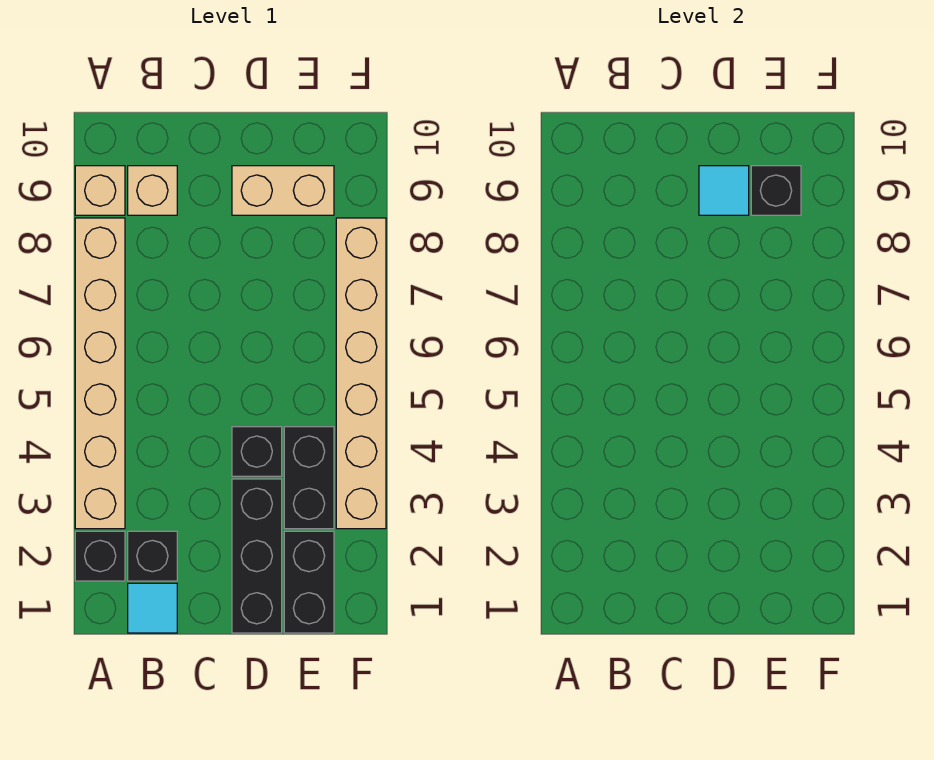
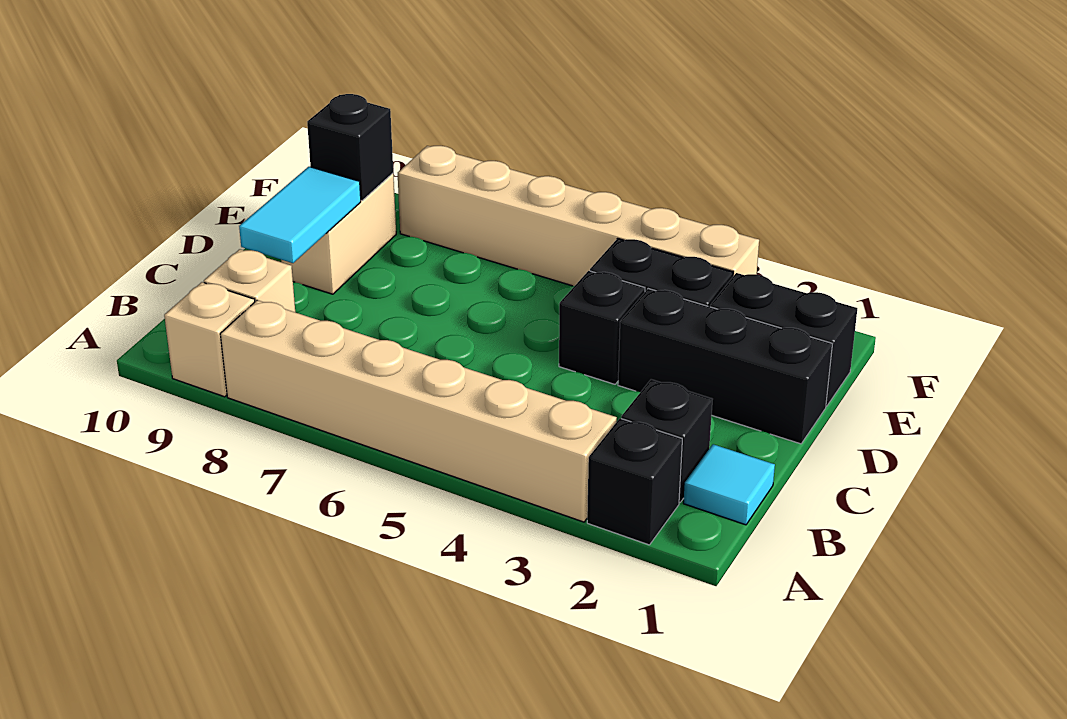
cyan 1x1 tile [699,166,749,215] -> cyan 1x2 tile [239,167,361,263]

